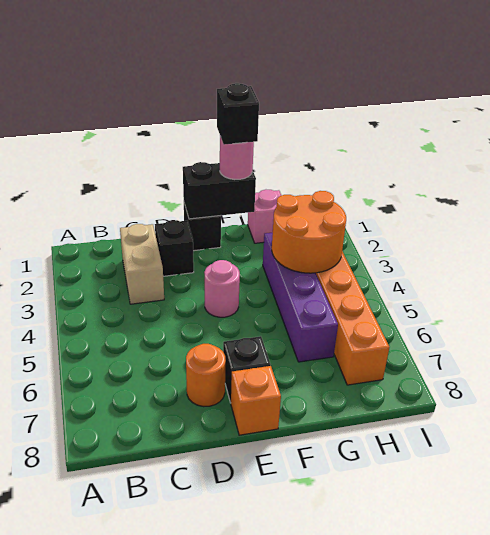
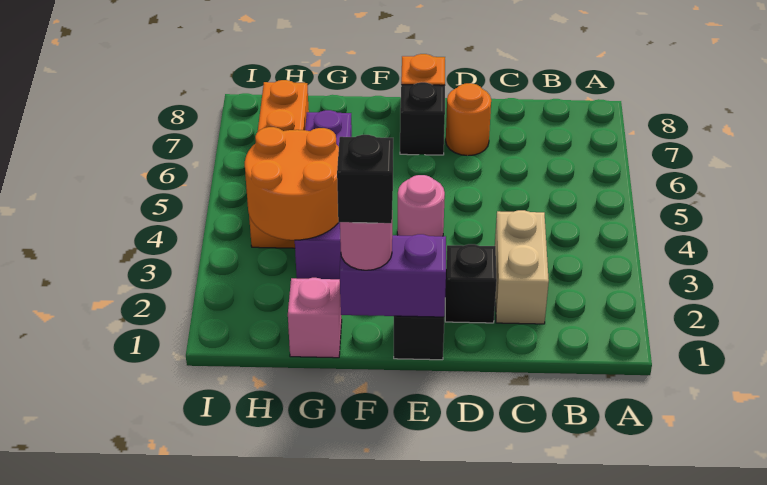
black 1x2 brick [183,162,256,219] -> purple 1x2 brick [340,234,446,317]

